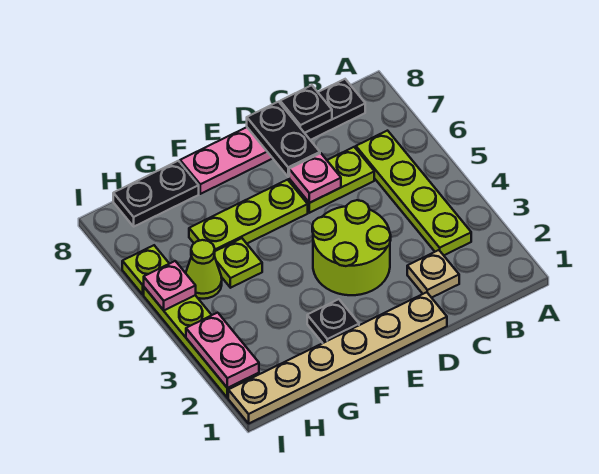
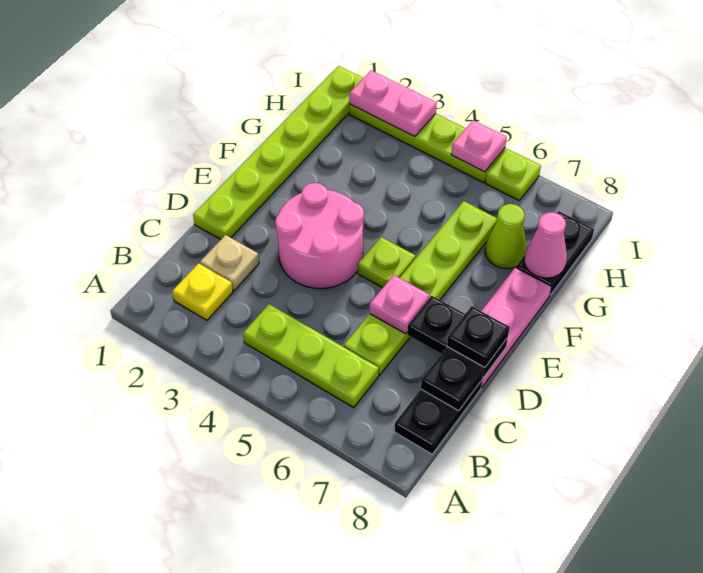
none -> yellow 1x1 plate [172,263,233,320]
lime 1x4 plate [356,131,471,255] -> lime 1x3 plate [243,304,379,408]
tan 1x6 plate [228,292,447,423] -> lime 1x6 plate [193,66,363,239]
lime 2x2 round brick [312,200,391,295] -> pink 2x2 round brick [275,183,364,288]
black 1x1 plate [307,299,359,343] -> black 1x1 plate moved to [447,306,510,368]
lime 1x1 plate [214,238,262,288] -> lime 1x1 plate moved to [358,237,416,288]
none -> pink 1x1 cone [524,212,567,278]
lime 1x1 cone [186,240,222,299] -> lime 1x1 cone moved to [485,204,527,269]

